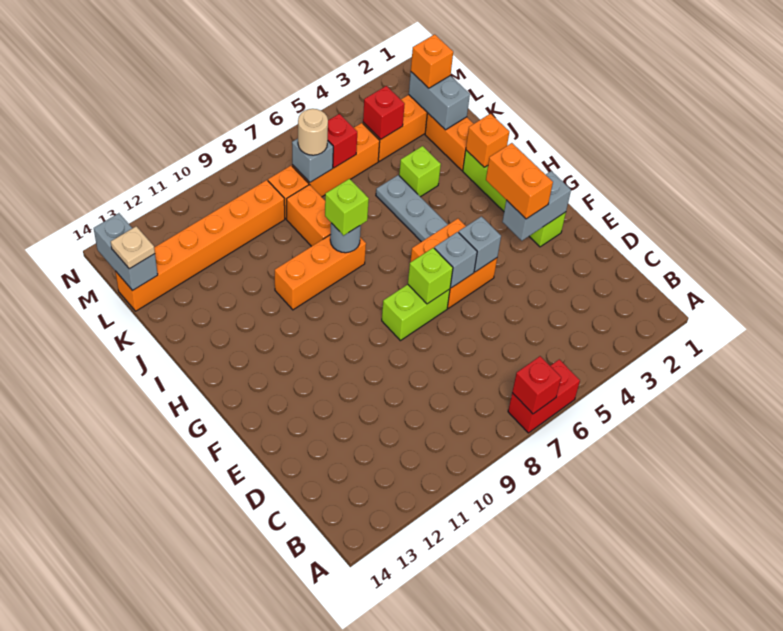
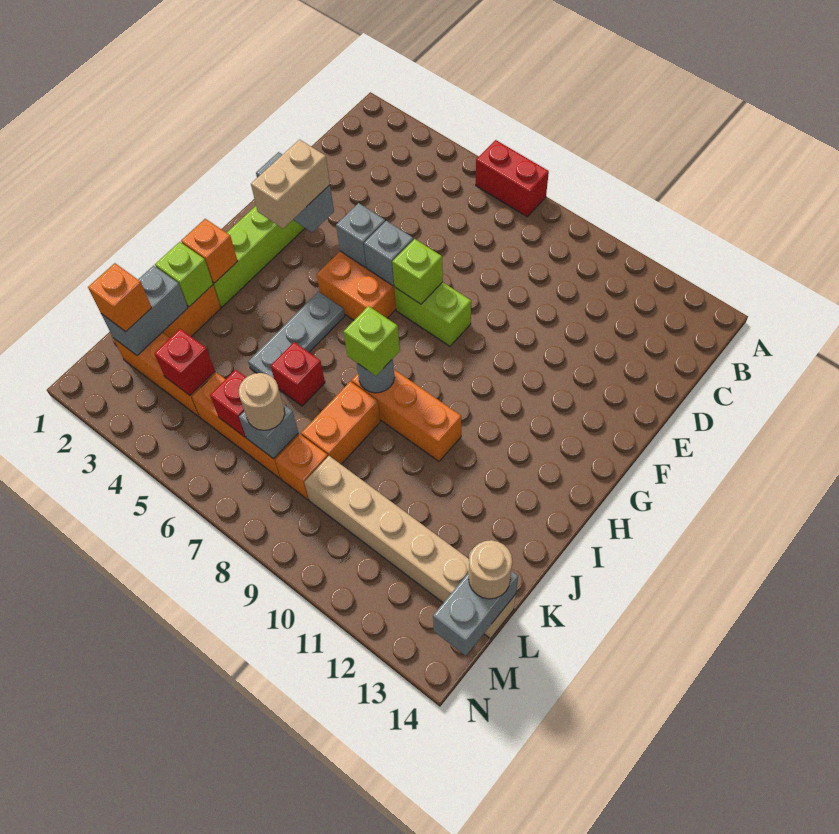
red 1x1 brick [512,356,561,414] -> red 1x1 brick moved to [271,342,325,406]
orange 1x2 brick [486,143,553,219] -> tan 1x2 brick [251,139,330,228]
lime 1x1 brick [399,146,441,197] -> lime 1x1 brick moved to [155,242,213,307]
orange 1x6 brick [115,180,285,311] -> tan 1x6 brick [304,456,516,639]
tan 1x1 plate [111,226,155,269] -> tan 1x1 round brick [469,540,512,599]

